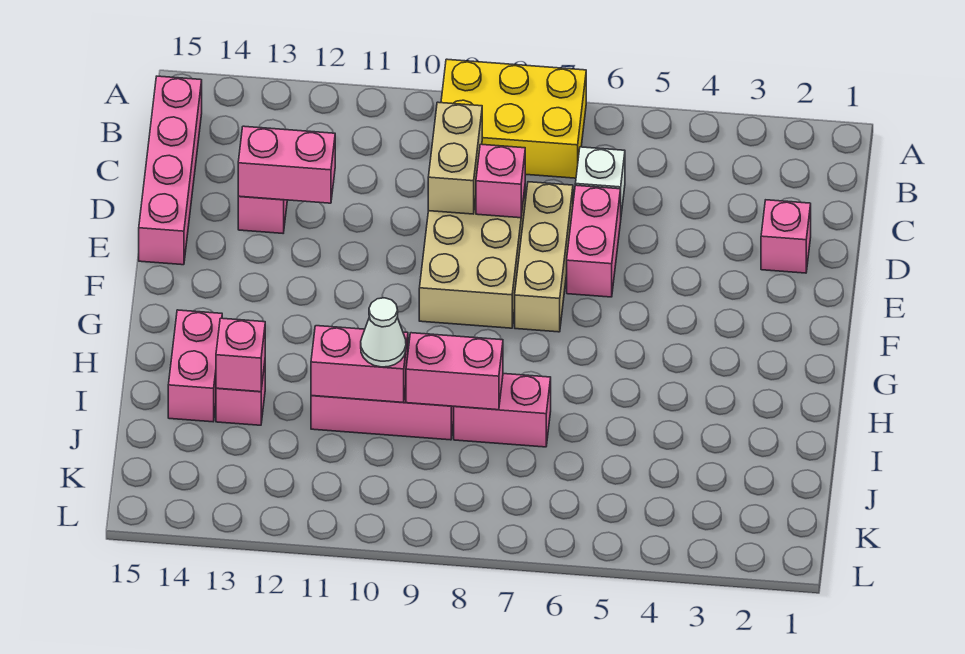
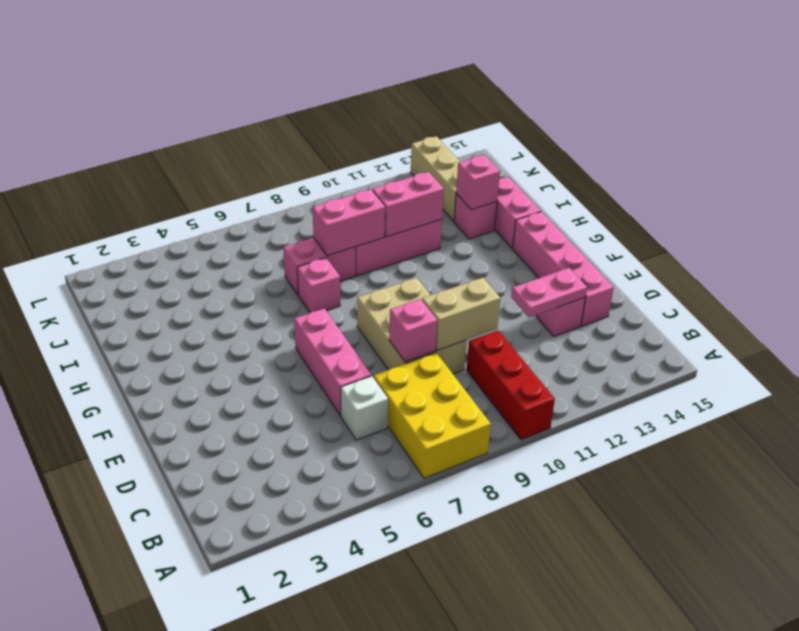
yellow 2x3 brick [441,59,586,178] -> yellow 2x3 brick turned to [374,353,491,478]
none -> red 1x3 brick [467,330,555,440]
pink 1x4 brick [139,76,202,265] -> pink 1x4 brick moved to [513,212,614,326]
tan 1x2 brick [428,102,482,214] -> tan 1x2 brick turned to [422,278,500,351]
pink 1x1 brick [761,200,811,273] -> pink 1x1 brick moved to [297,258,340,313]
pink 1x2 brick [567,185,621,297] -> pink 1x3 brick [294,309,371,416]
tan 1x3 brick [515,182,573,332] -> tan 1x3 brick moved to [411,136,460,221]
pink 1x2 brick [238,126,335,203] -> pink 1x2 plate [511,268,587,317]
white 1x1 cone [361,298,406,367] -> none

